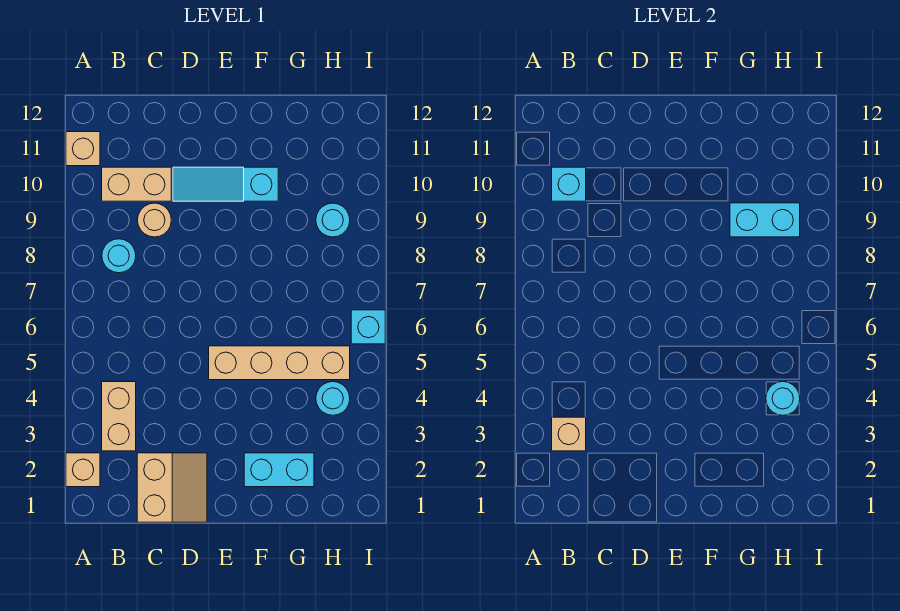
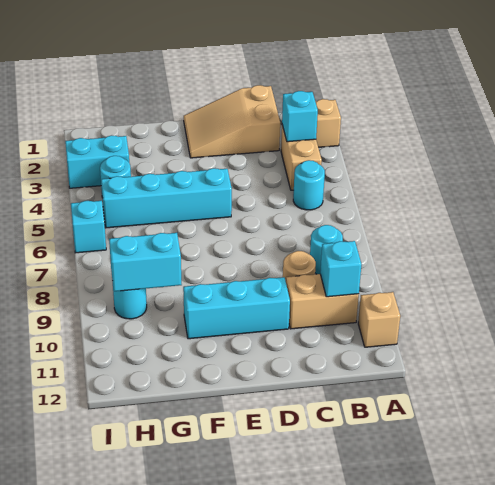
tan 1x1 brick [552,417,586,451] -> cyan 1x1 brick [282,91,318,142]
tan 2x2 slope [137,453,207,522] -> tan 2x3 slope [184,85,280,158]
cyan 1x3 slope [173,167,278,201] -> cyan 1x3 brick [183,277,290,339]
tan 1x4 brick [209,346,350,380] -> cyan 1x4 brick [101,168,232,228]
cyan 1x2 brick [244,453,314,487] -> cyan 1x2 brick moved to [65,135,129,188]
cyan 1x1 round brick [766,382,800,415] -> cyan 1x1 round brick moved to [293,160,325,210]

